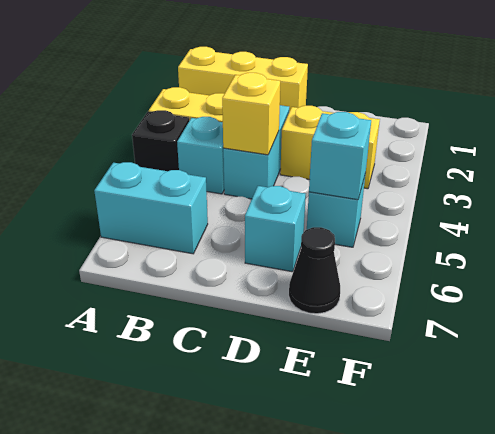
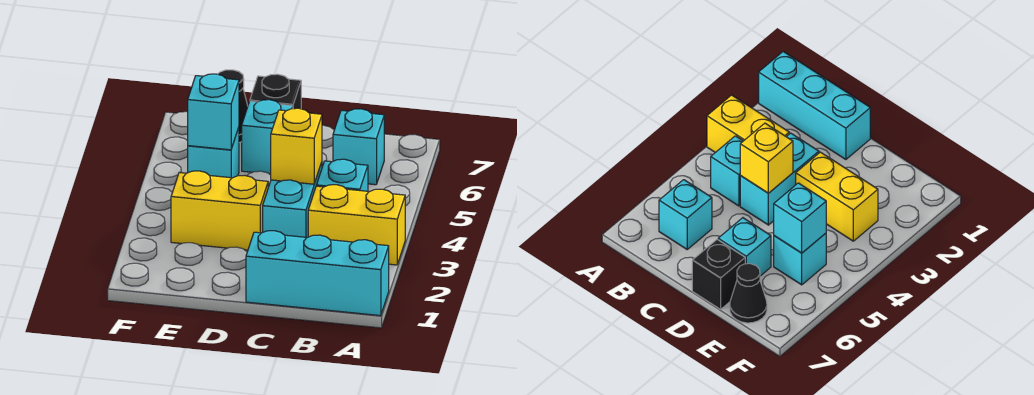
yellow 1x3 brick [178,47,308,111] -> cyan 1x3 brick [246,231,389,316]
black 1x1 brick [132,110,189,171] -> black 1x1 brick moved to [250,74,301,109]
cyan 1x2 brick [94,162,208,254] -> cyan 1x1 brick [333,109,384,185]

